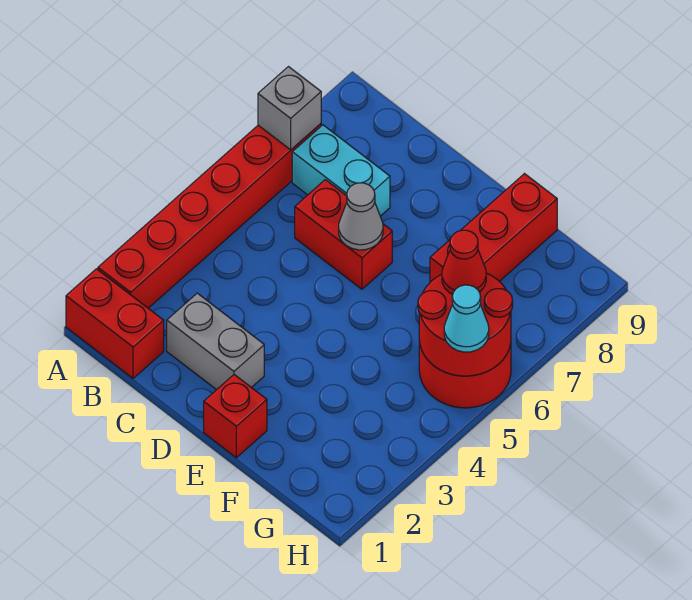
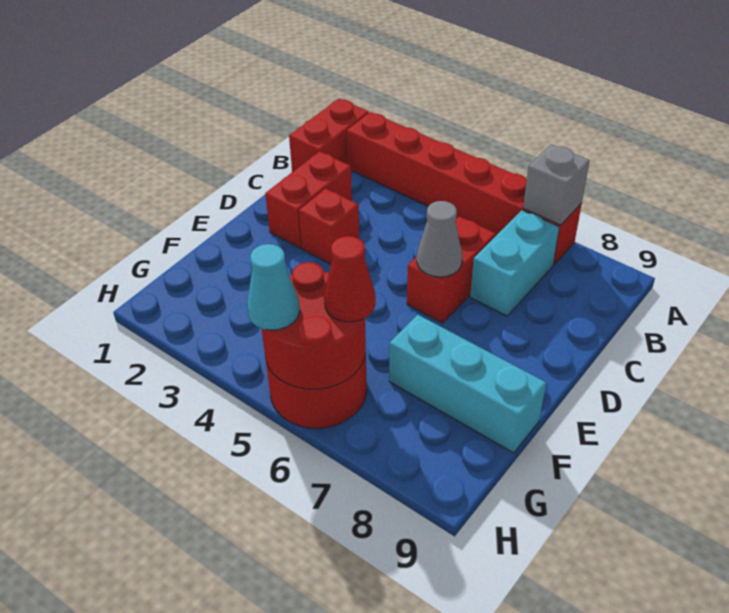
grey 1x2 brick [167,293,264,390] -> red 1x2 brick [265,151,352,248]
red 1x1 brick [204,375,267,458] -> red 1x1 brick moved to [299,188,359,264]
red 1x3 brick [430,174,557,282] -> cyan 1x3 brick [389,315,546,453]

